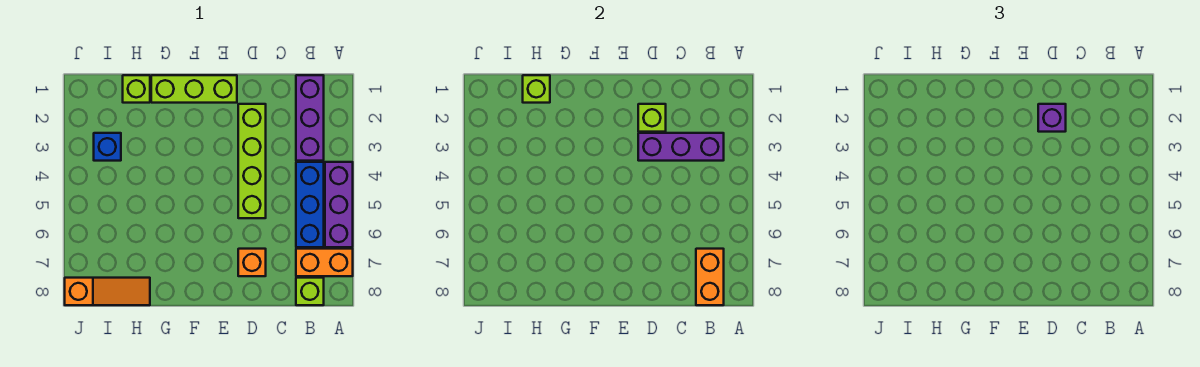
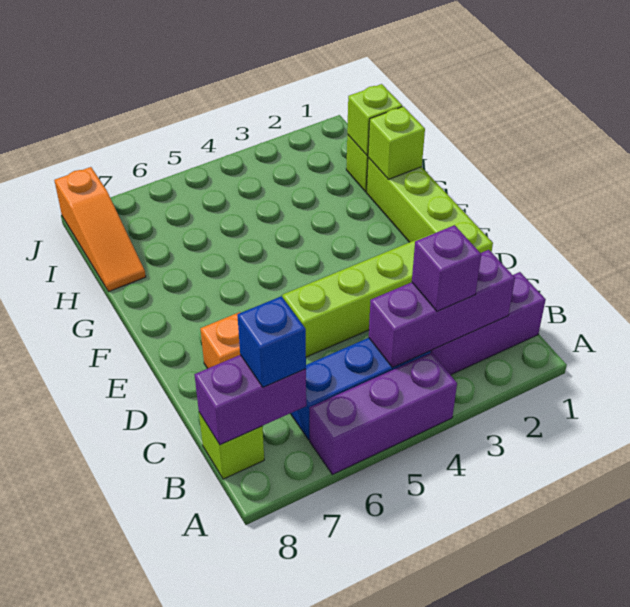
orange 1x2 brick [296,249,353,276] -> none
purple 1x3 brick [638,133,724,161] -> purple 1x3 brick turned to [369,250,515,368]
orange 1x2 brick [696,249,724,305] -> purple 1x2 brick [194,355,306,445]
lime 1x1 brick [638,104,666,132] -> lime 1x1 brick moved to [368,107,425,179]
purple 1x1 brick [1038,104,1066,132] -> purple 1x1 brick moved to [412,225,481,311]
lime 1x3 brick [151,75,237,103] -> lime 1x4 brick [367,158,493,253]
blue 1x1 brick [94,133,121,161] -> blue 1x1 brick moved to [237,296,306,387]

